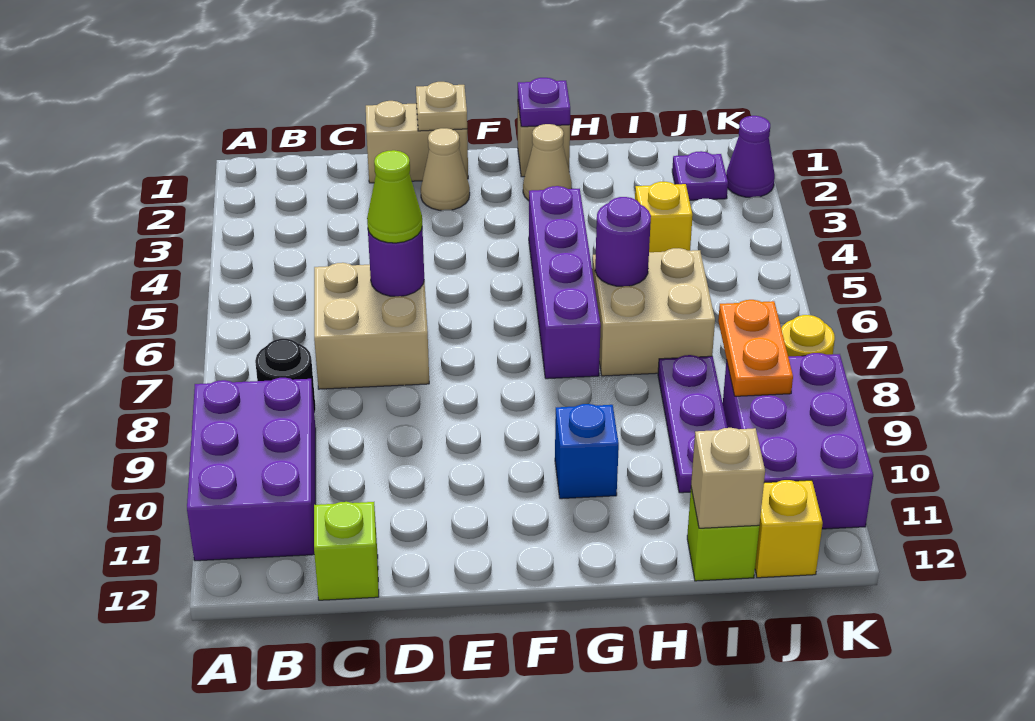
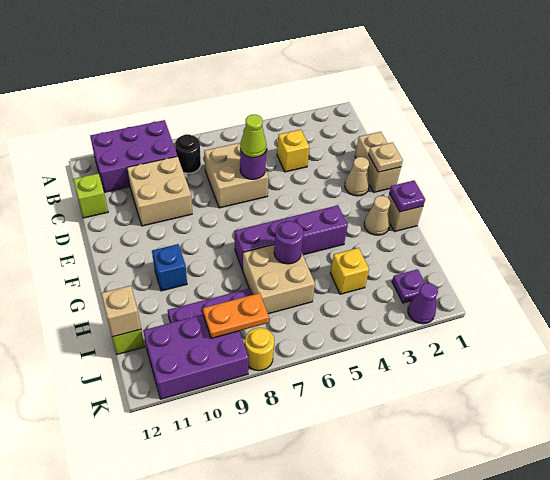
none -> tan 2x2 brick [127,156,192,226]
yellow 1x1 brick [755,480,823,578] -> yellow 1x1 brick moved to [277,130,309,172]

